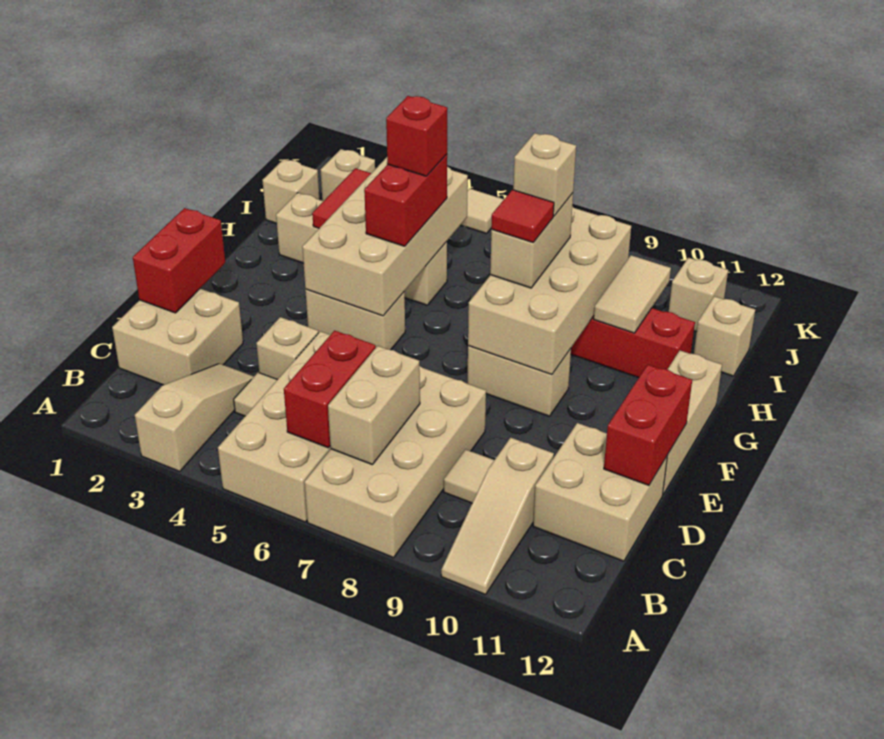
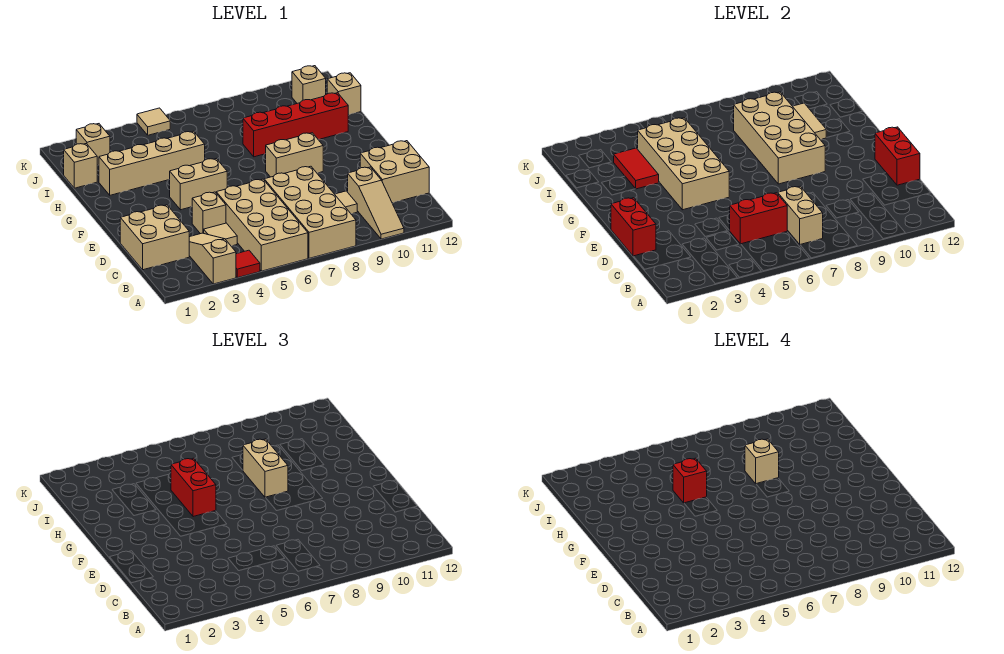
red 1x2 brick [284,331,376,448] -> red 1x2 brick turned to [730,193,787,244]
tan 1x3 brick [663,351,722,494] -> none
red 1x1 tile [491,190,554,242] -> red 1x1 tile moved to [236,250,260,278]

